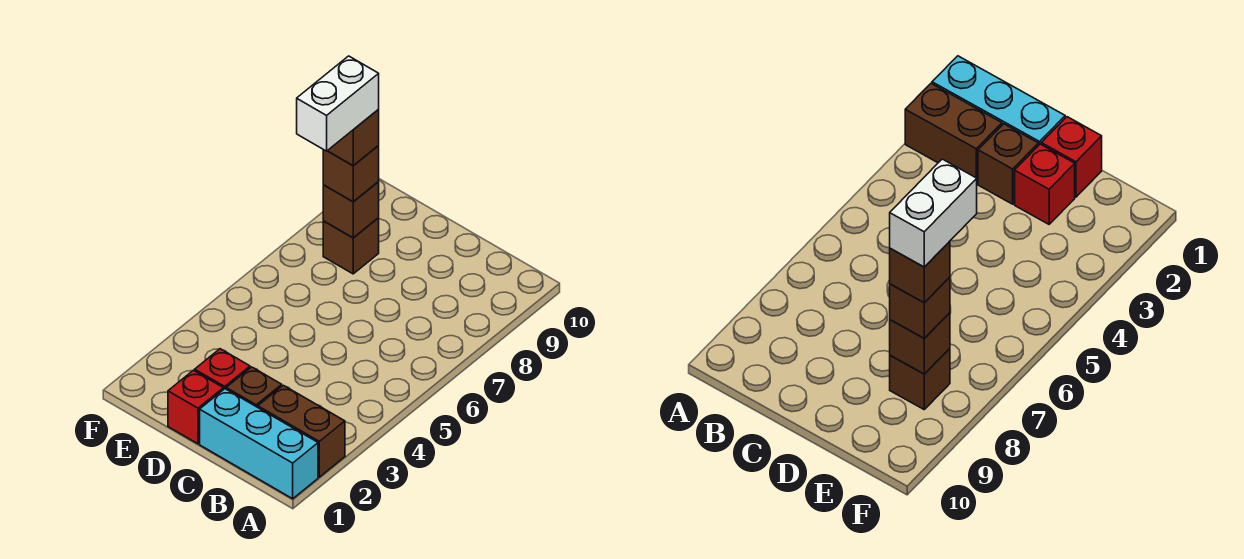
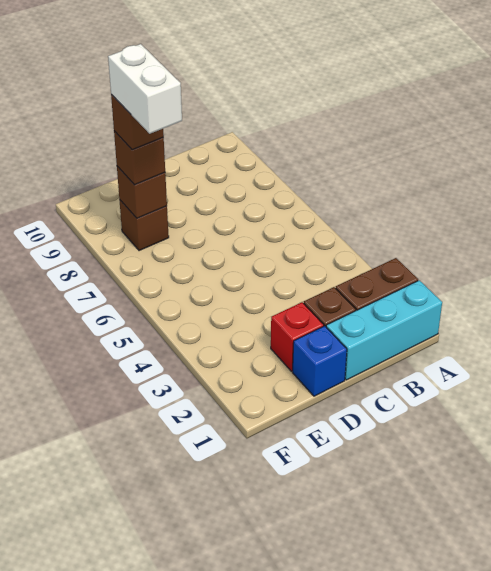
red 1x1 brick [168,370,223,444] -> blue 1x1 brick [293,326,347,396]

